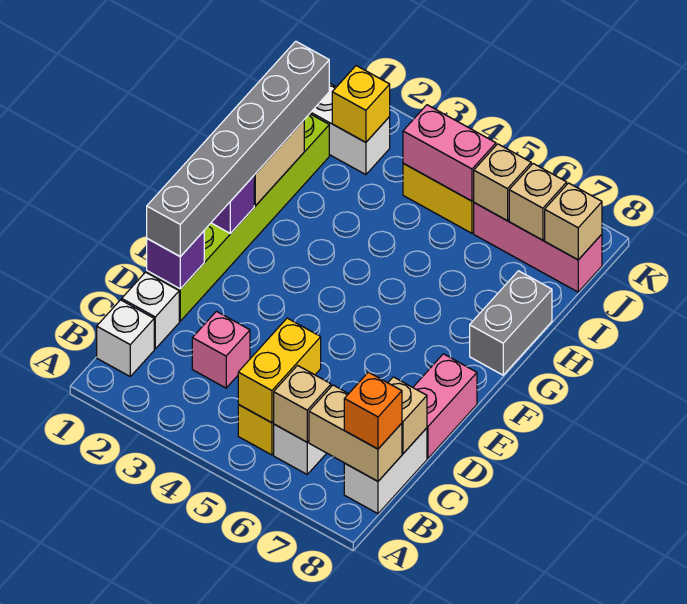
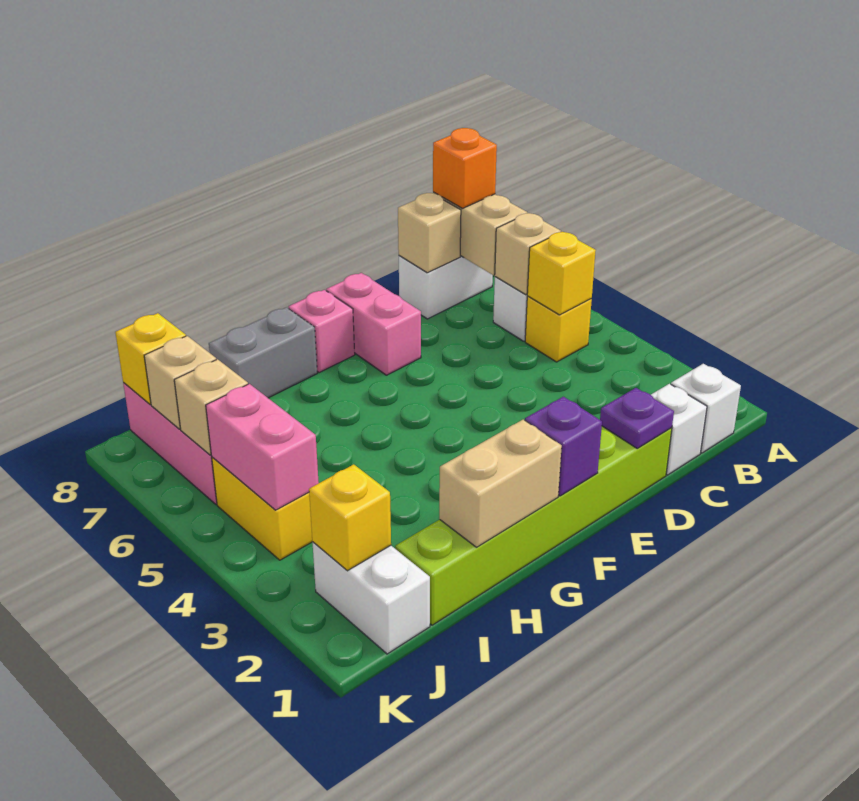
yellow 1x2 brick [238,318,321,423] -> yellow 1x1 brick [527,232,596,315]
pink 1x1 brick [192,311,250,388] -> pink 1x1 brick moved to [288,290,355,373]
purple 1x1 brick [147,231,204,289] -> purple 1x1 plate [600,388,674,448]
grey 1x6 brick [147,41,329,257] -> none
pink 1x2 brick [413,354,477,458] -> pink 1x2 brick turned to [326,273,421,375]
tan 1x1 brick [545,183,602,260] -> yellow 1x1 brick [115,313,186,404]

